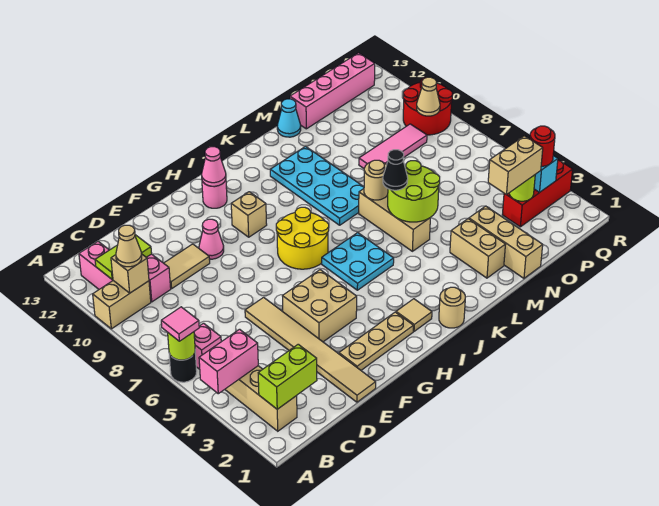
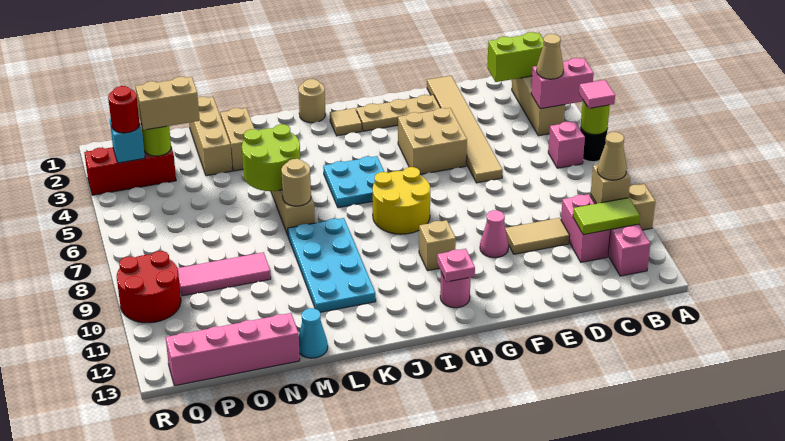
pink 1x1 cone [202,147,226,186] -> pink 1x1 plate [437,249,475,282]
black 1x1 cone [383,150,408,190] -> none
tan 1x1 cone [417,77,440,116] -> tan 1x1 cone moved to [537,34,564,79]

